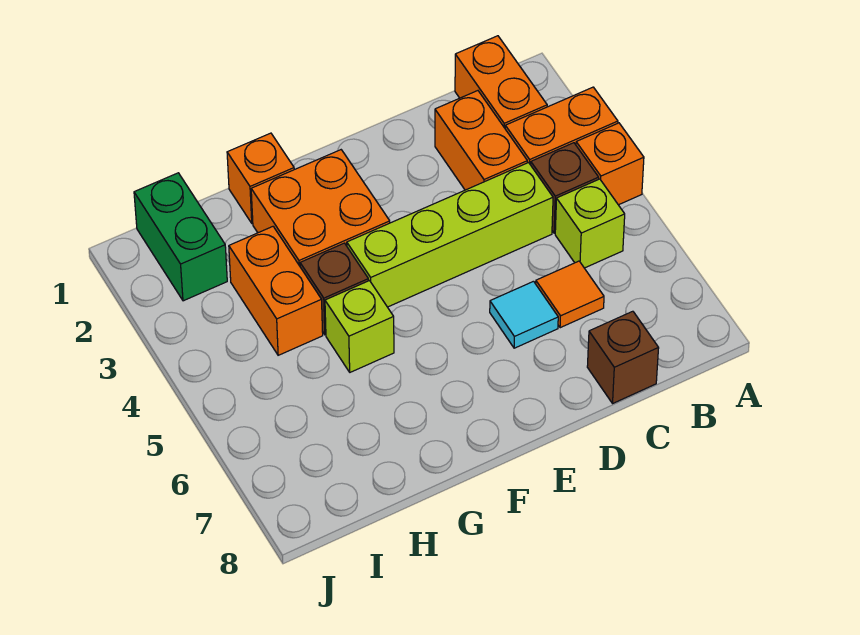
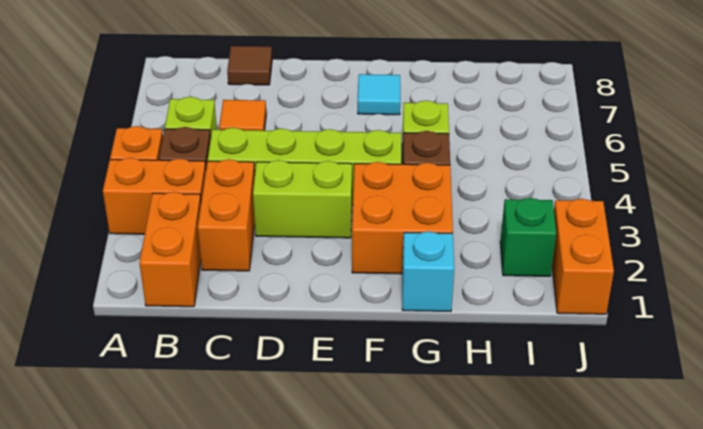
brown 1x1 brick [587,311,659,403] -> brown 1x1 tile [227,46,272,85]
none -> lime 1x2 brick [253,160,352,238]
cyan 1x1 tile [490,281,558,348] -> cyan 1x1 tile moved to [358,74,400,115]
orange 1x1 brick [227,133,294,223] -> cyan 1x1 brick [402,231,454,311]
orange 1x2 brick [229,227,323,355] -> orange 1x2 brick moved to [552,199,614,314]
green 1x2 brick [134,173,227,301] -> green 1x1 brick [500,198,556,276]

